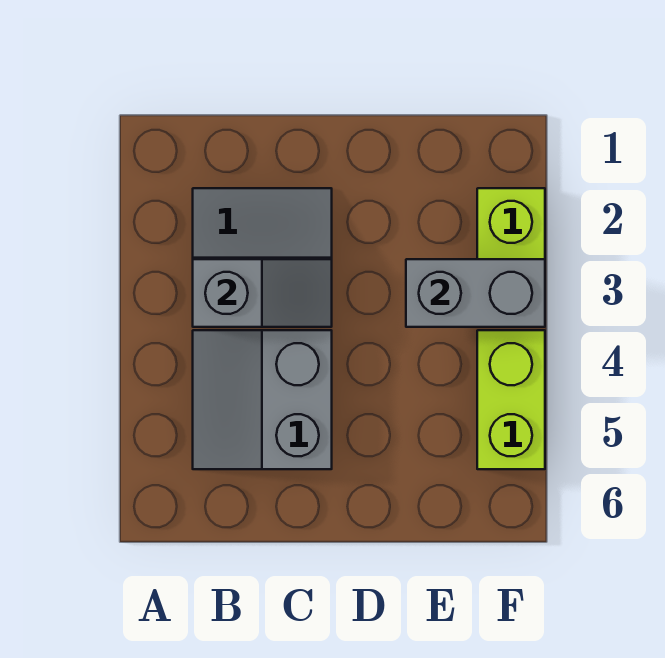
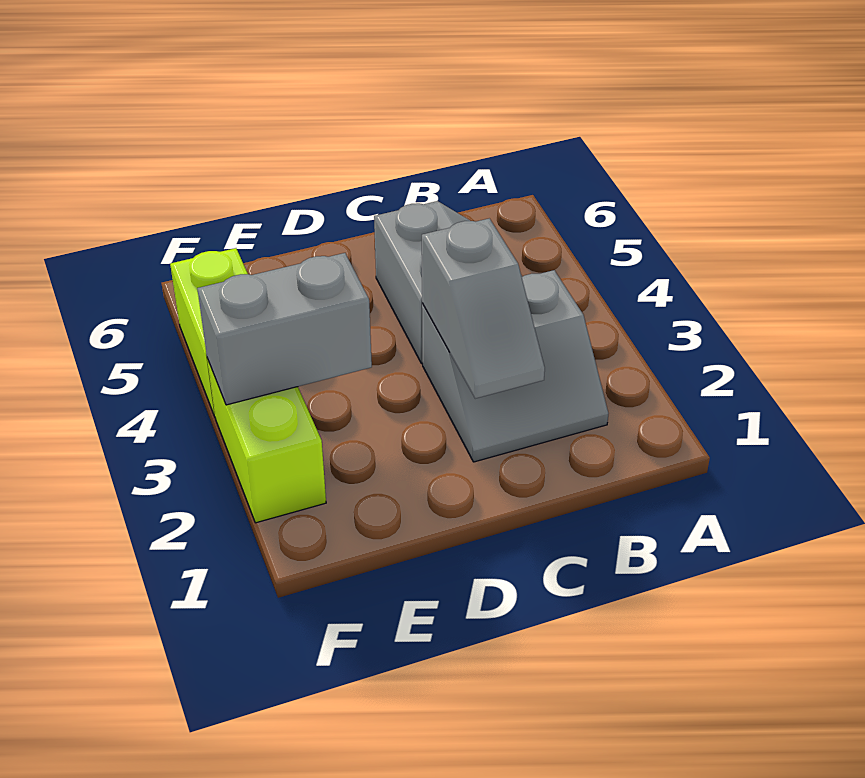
grey 1x2 slope [193,259,332,327] -> grey 1x2 slope turned to [422,218,545,399]

